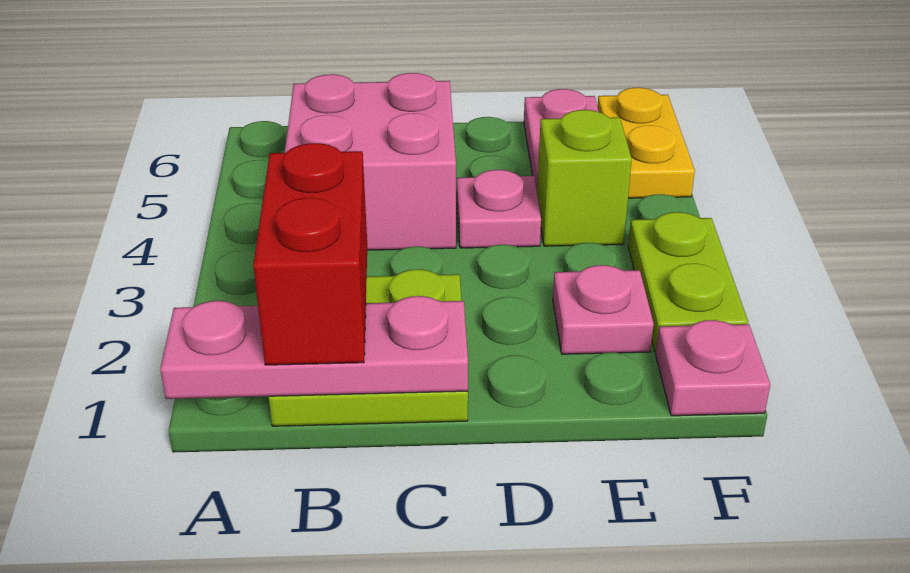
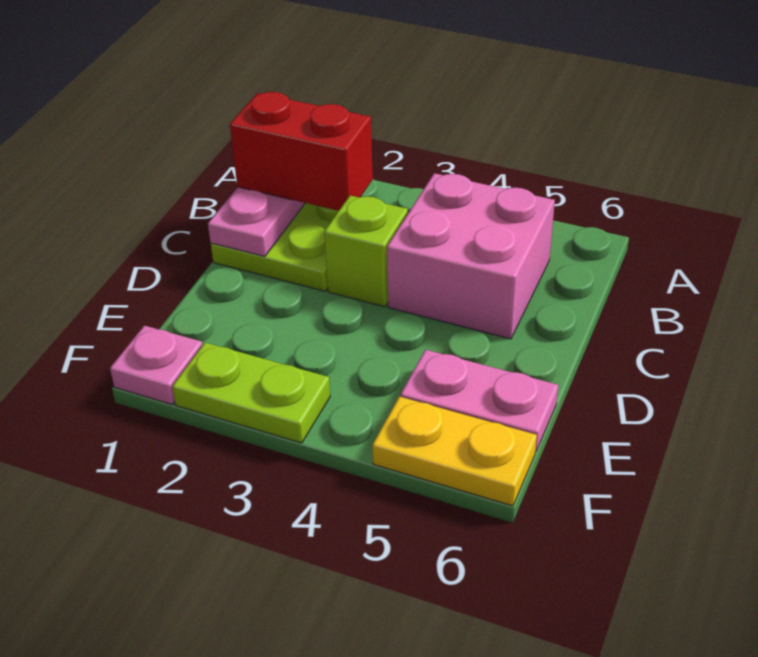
pink 1x1 plate [457,170,541,248] -> none
pink 1x1 plate [553,265,654,354] -> none
lime 1x1 brick [537,110,632,246] -> lime 1x1 brick moved to [324,196,408,307]

